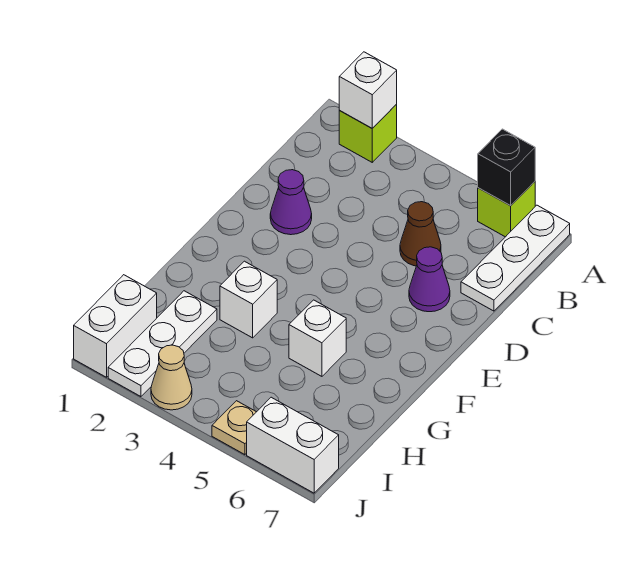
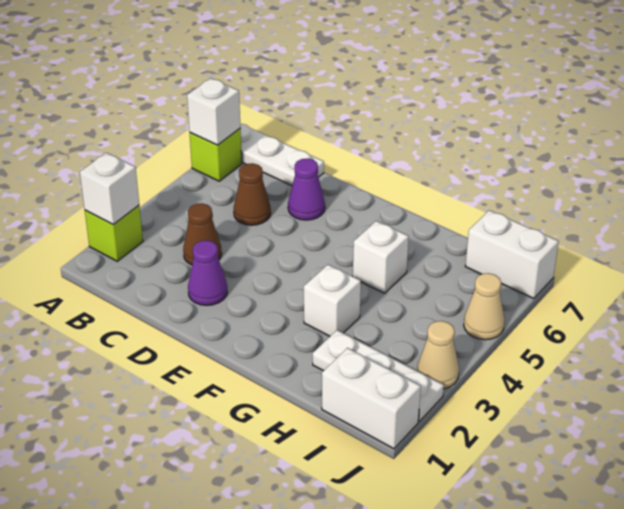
black 1x1 brick [478,129,535,205] -> white 1x1 brick [187,78,240,145]
none -> brown 1x1 cone [183,203,222,265]
tan 1x1 plate [212,401,256,455] -> tan 1x1 cone [464,273,505,340]
white 1x2 brick [247,397,339,493] -> white 1x2 brick turned to [465,210,559,299]

